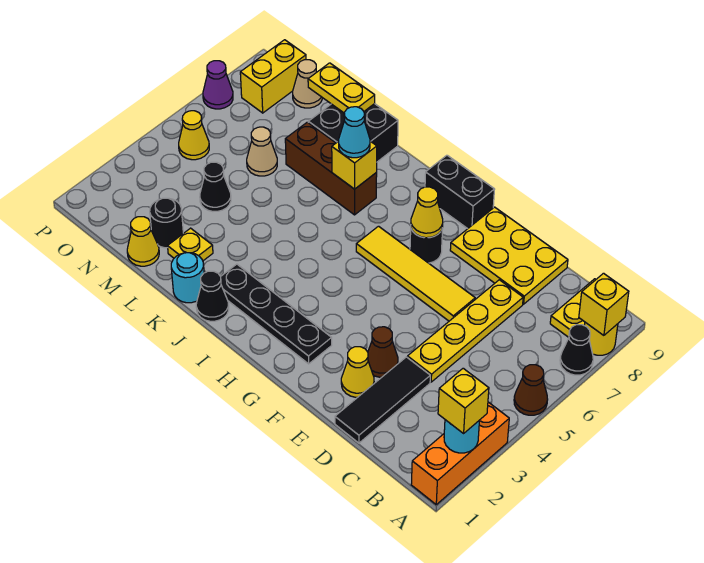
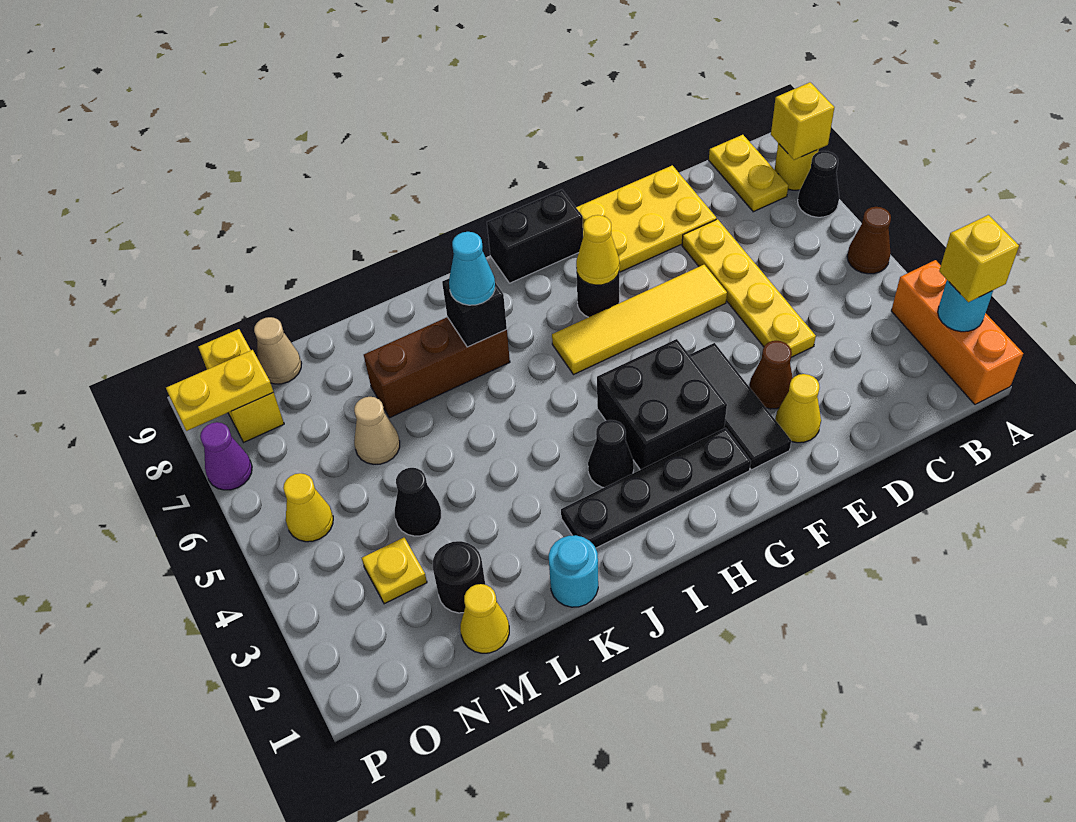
black 1x3 tile [335,357,430,443] -> black 1x3 tile moved to [690,343,791,470]
black 1x1 cone [196,271,229,321] -> black 1x1 cone moved to [588,420,634,488]
yellow 1x1 brick [332,141,377,189] -> black 1x1 brick [442,279,507,347]
black 2x2 brick [308,104,398,162] -> black 2x2 brick moved to [597,339,727,470]
yellow 1x1 plate [168,228,213,261] -> yellow 1x1 plate moved to [362,538,427,604]
yellow 1x2 plate [308,63,375,113] -> yellow 1x2 plate moved to [166,350,273,431]

